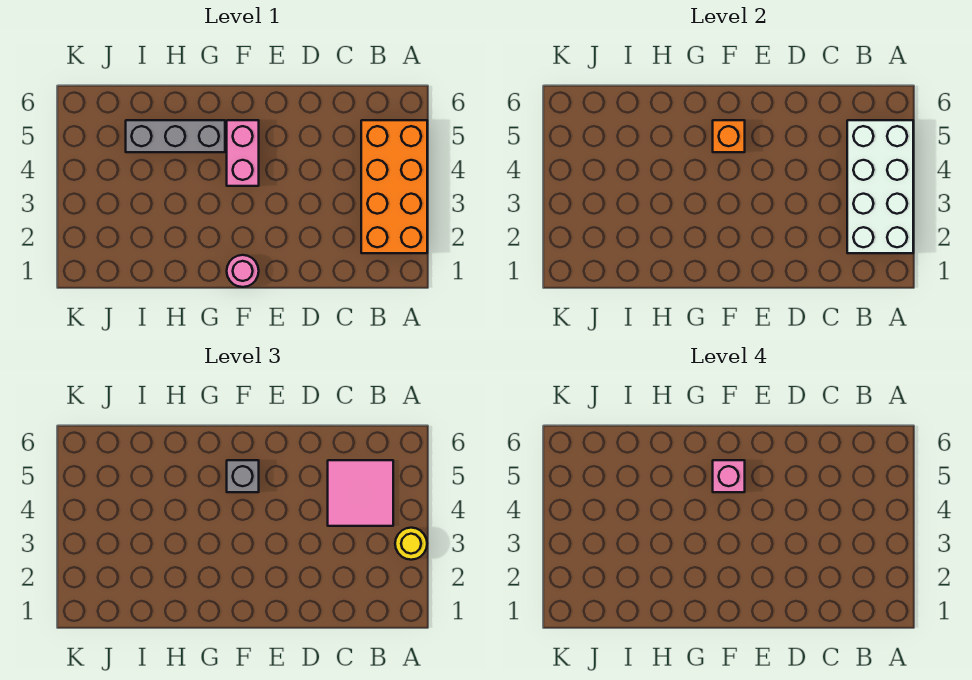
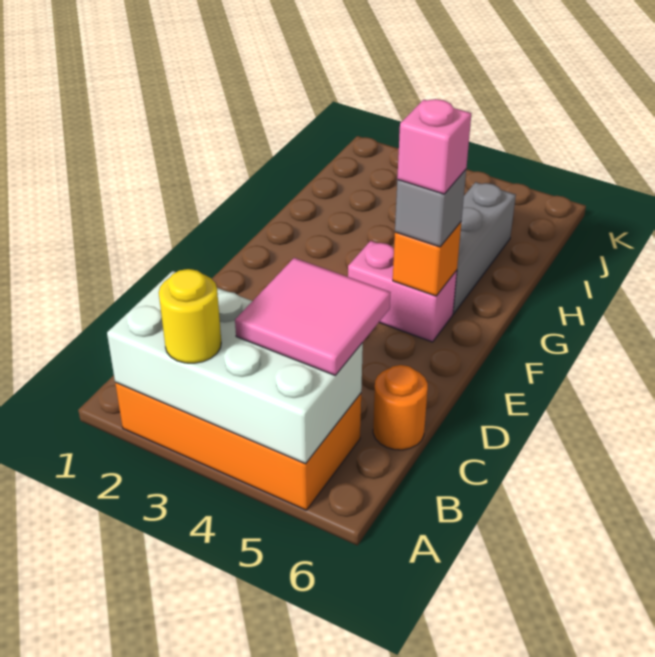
none -> orange 1x1 round brick [373,365,428,450]
pink 1x1 round brick [227,255,259,287] -> none

